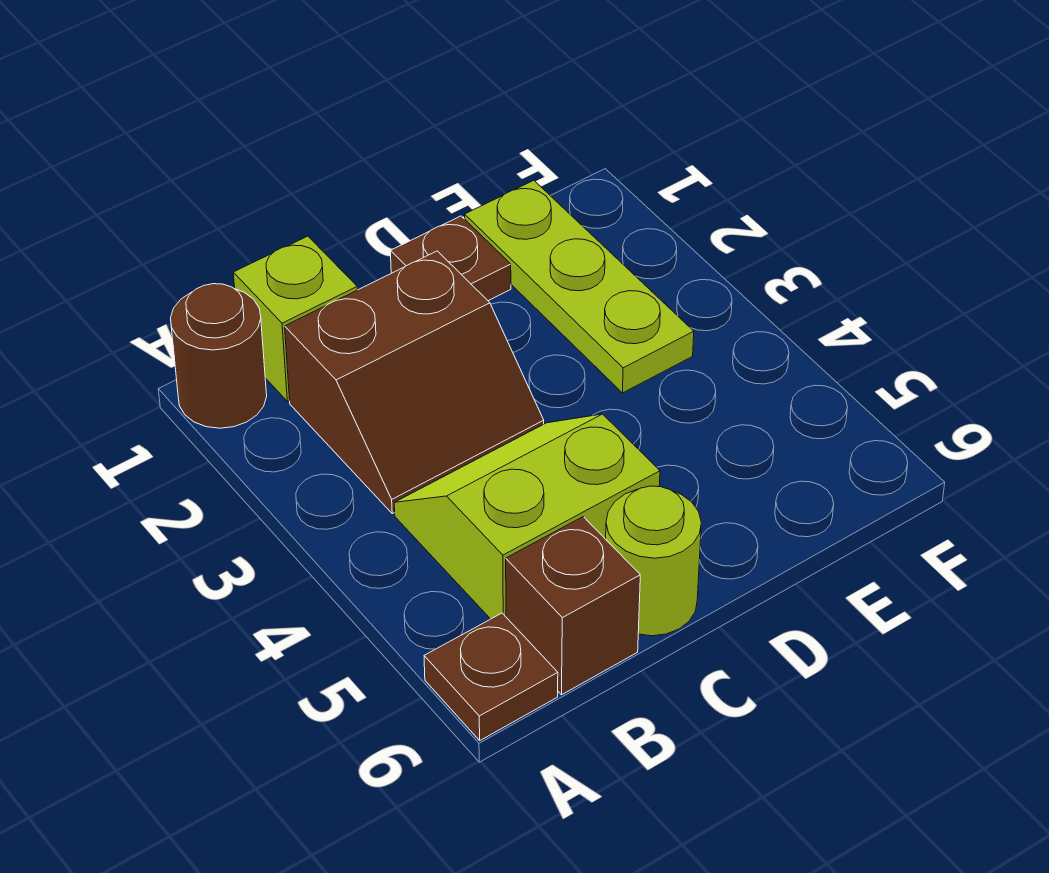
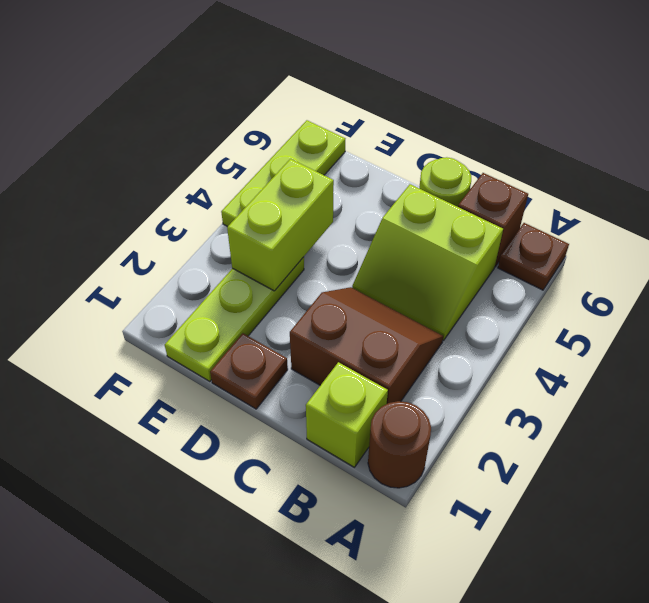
none -> lime 1x2 brick [227,159,334,291]
none -> lime 1x3 plate [221,120,345,227]

